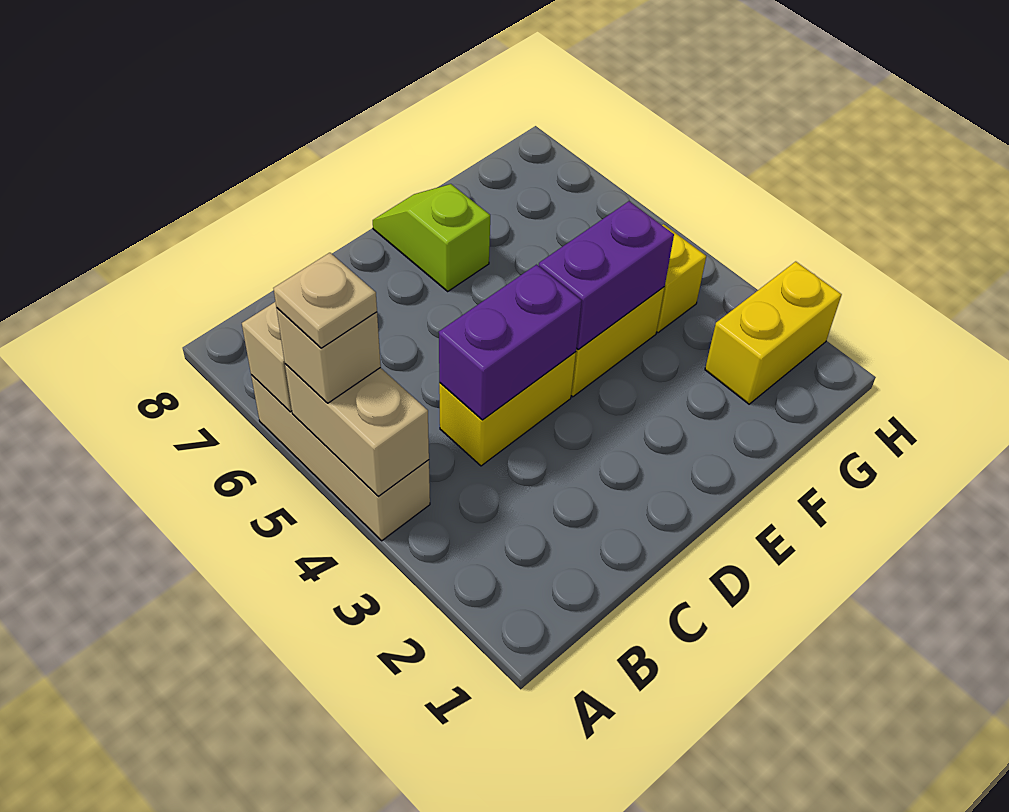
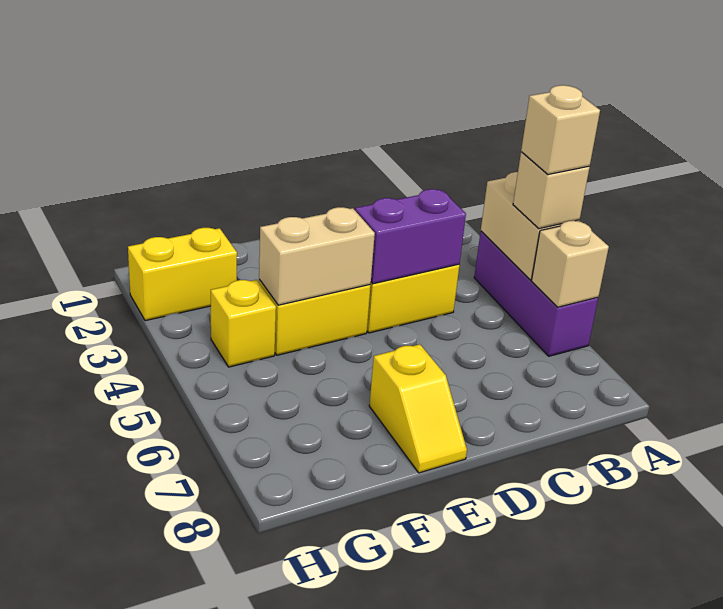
tan 1x3 brick [251,375,430,541] -> purple 1x3 brick [474,231,598,356]
tan 1x1 plate [273,253,377,348] -> tan 1x1 brick [521,85,600,175]
purple 1x2 brick [539,201,674,350] -> tan 1x2 brick [259,207,375,305]
lime 1x2 slope [373,184,490,291] -> yellow 1x2 slope [369,344,467,473]

